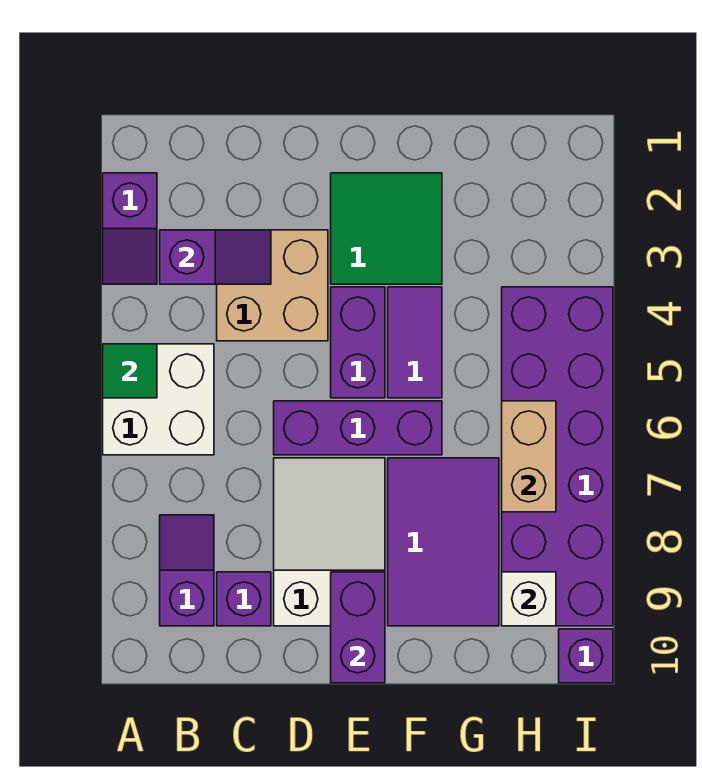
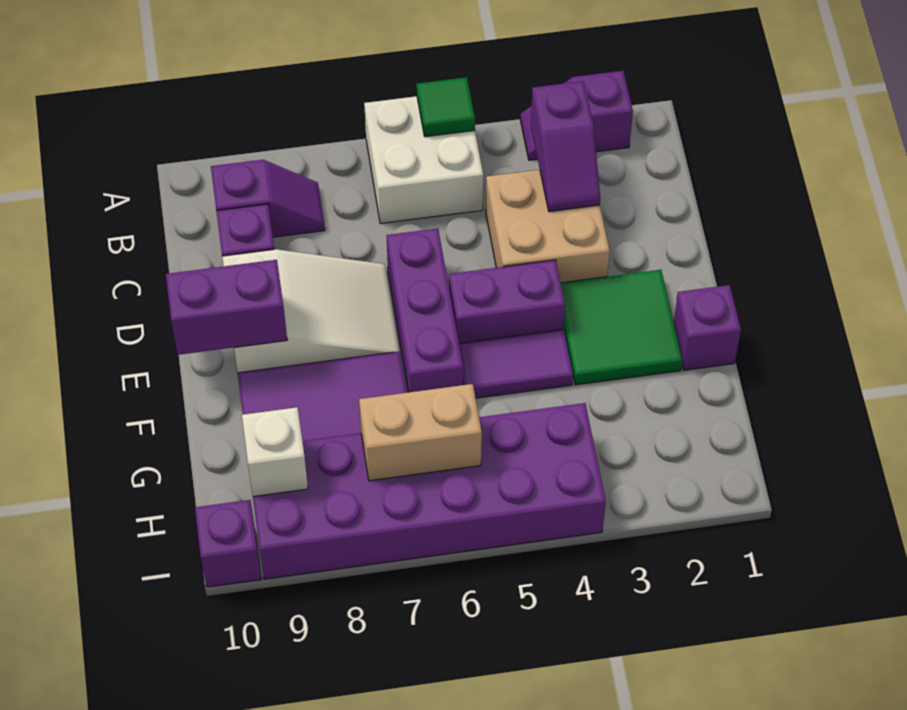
none -> purple 1x1 brick [674,285,741,370]

